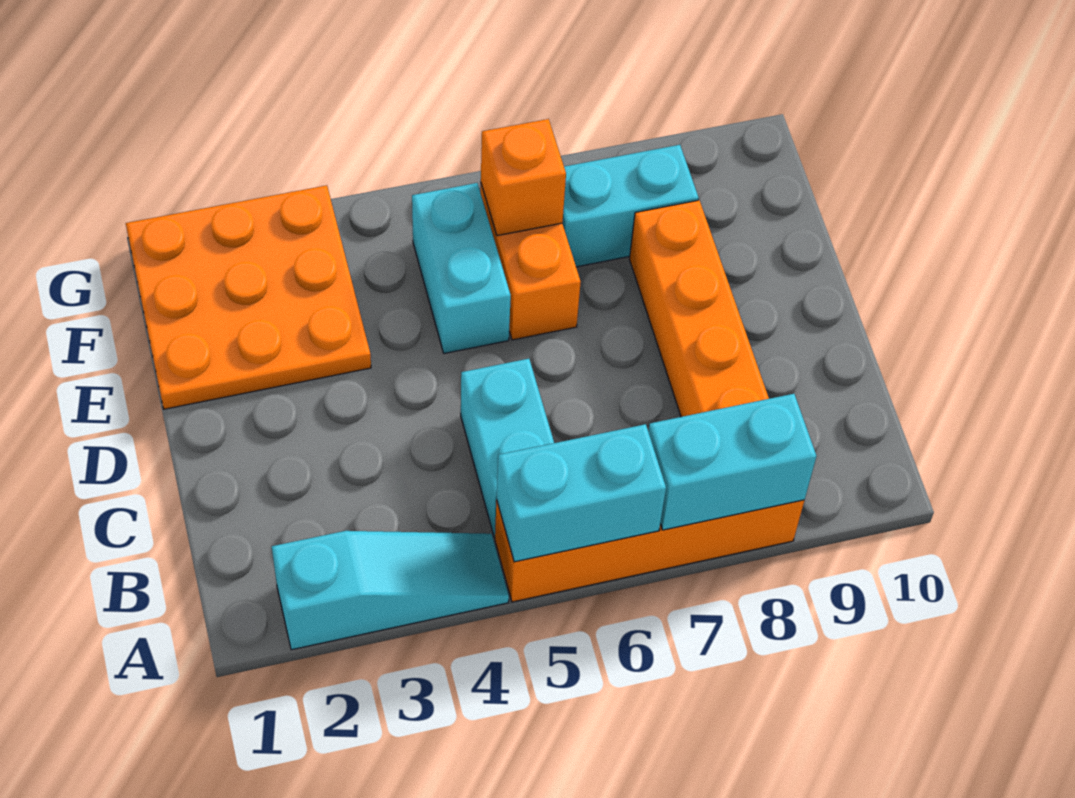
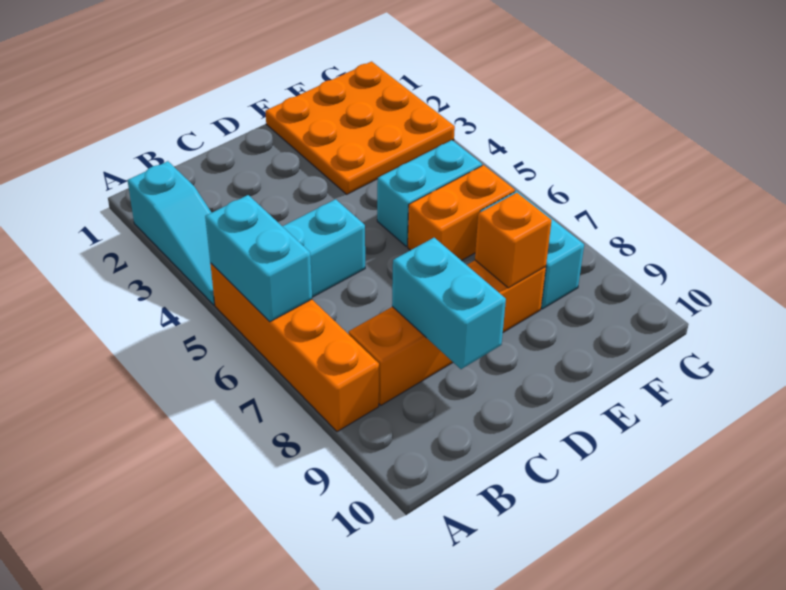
cyan 1x2 brick [648,394,817,530] -> cyan 1x2 brick moved to [392,238,506,369]
orange 1x1 brick [481,119,566,236] -> orange 1x1 brick moved to [475,193,552,288]

